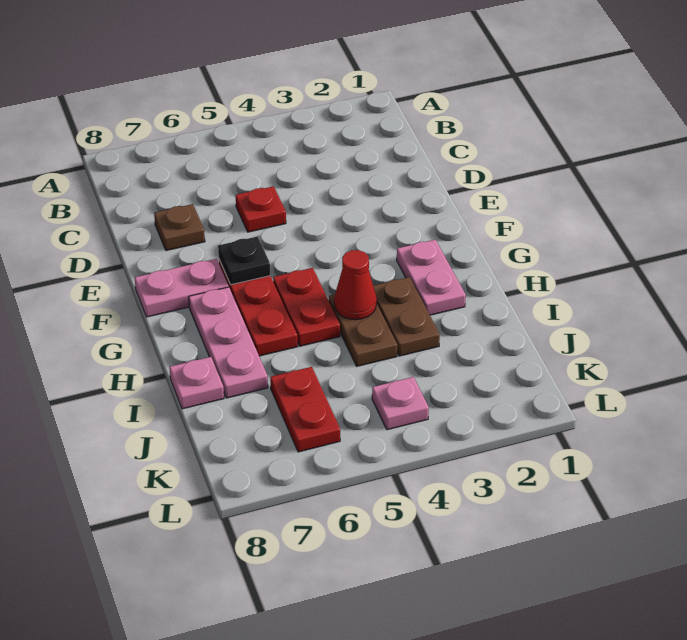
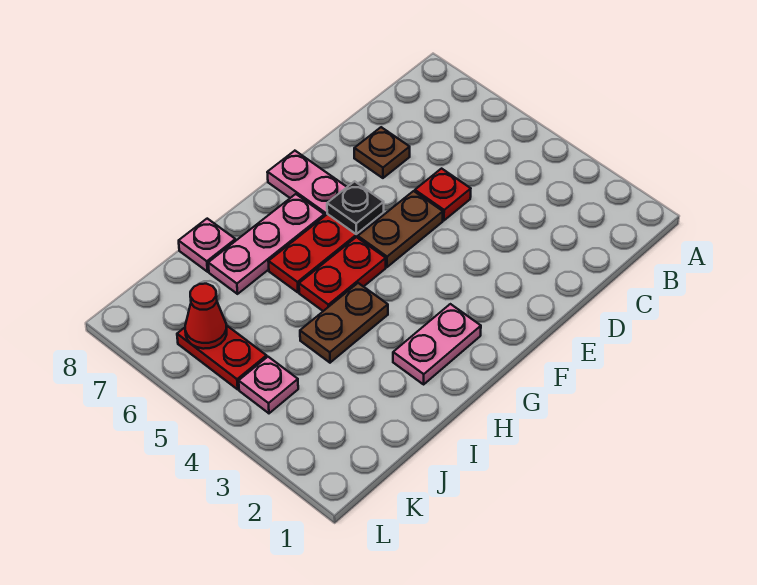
brown 1x2 plate [373,277,440,356] -> brown 1x2 plate moved to [358,191,443,267]
red 1x1 cone [334,250,377,320] -> red 1x1 cone moved to [185,284,227,349]
red 1x2 plate [270,367,340,452] -> red 1x2 plate turned to [177,325,267,389]

